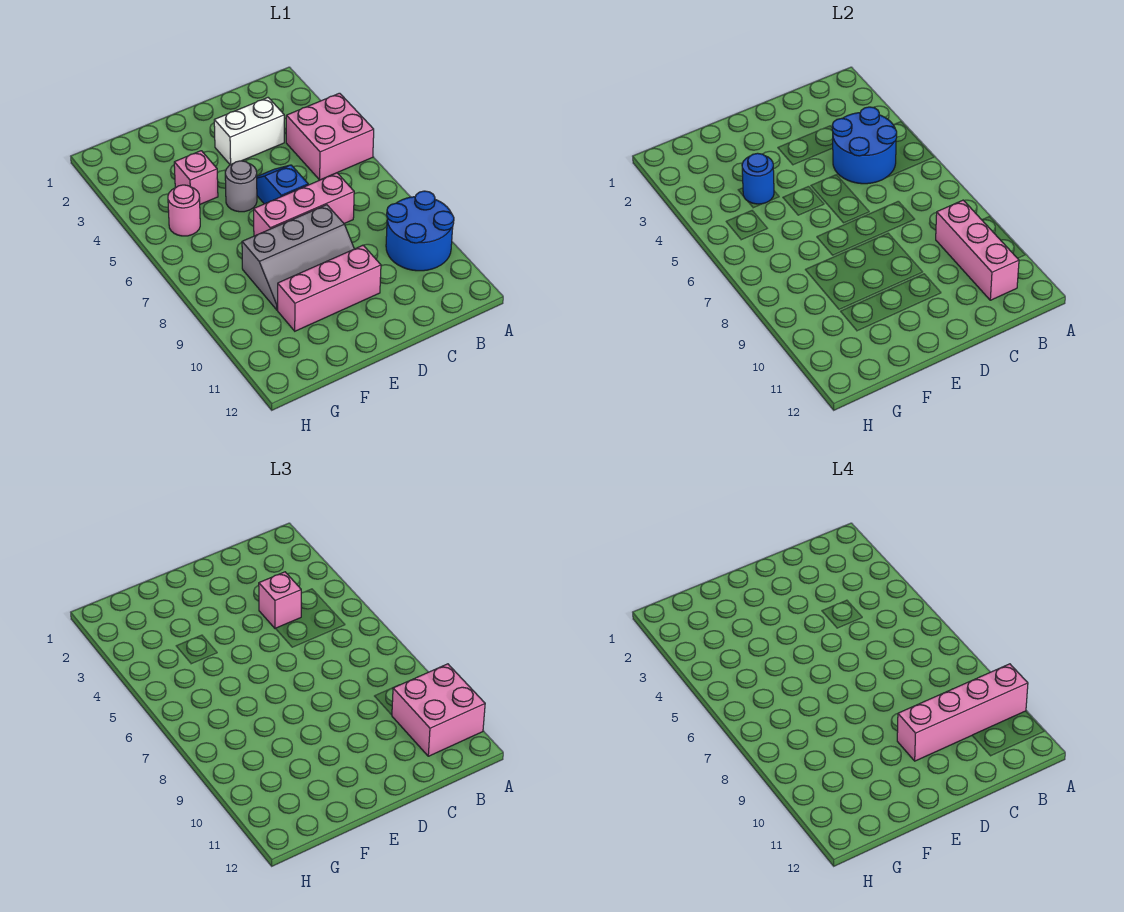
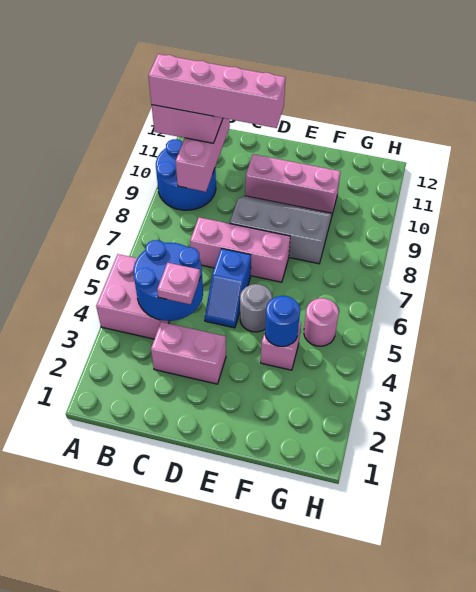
white 1x2 brick [214,98,284,165] -> pink 1x2 brick [151,322,226,384]
pink 1x1 brick [259,572,301,629] -> pink 1x1 plate [157,263,200,304]

